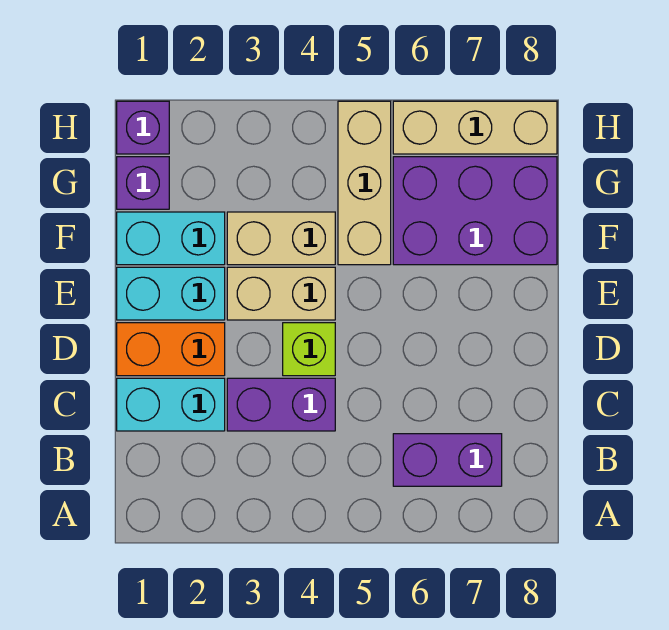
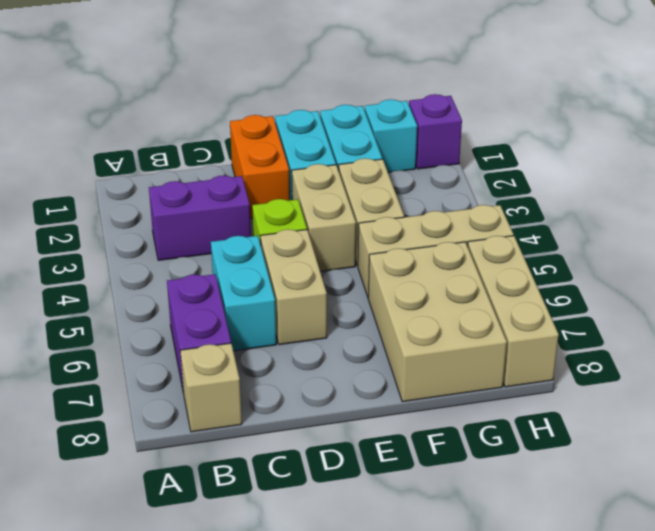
none -> tan 1x1 brick [180,343,242,432]
cyan 1x2 brick [117,378,225,431] -> cyan 1x2 brick moved to [211,236,276,351]
purple 1x2 brick [227,378,335,431] -> purple 1x2 brick turned to [149,176,251,260]
none -> tan 1x2 brick [261,229,327,345]
purple 2x3 brick [393,157,557,265] -> tan 2x3 brick [368,242,507,402]
purple 1x1 brick [117,157,169,209] -> cyan 1x1 brick [365,99,417,173]

